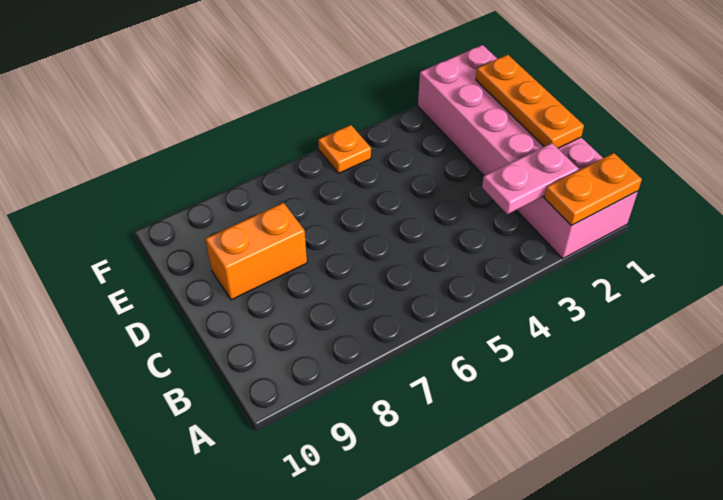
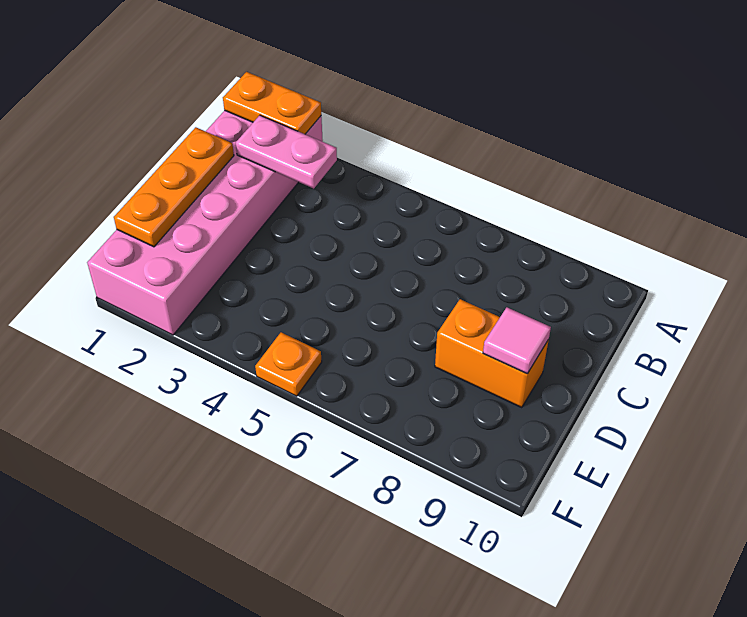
none -> pink 1x1 tile [483,307,551,374]

